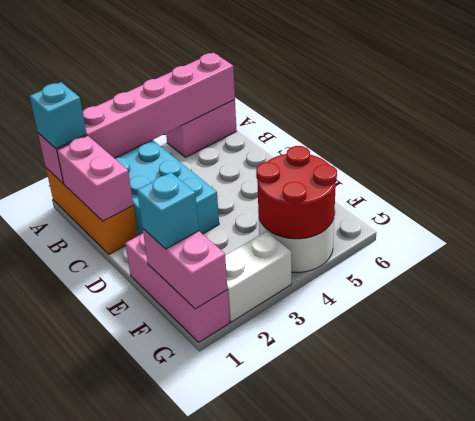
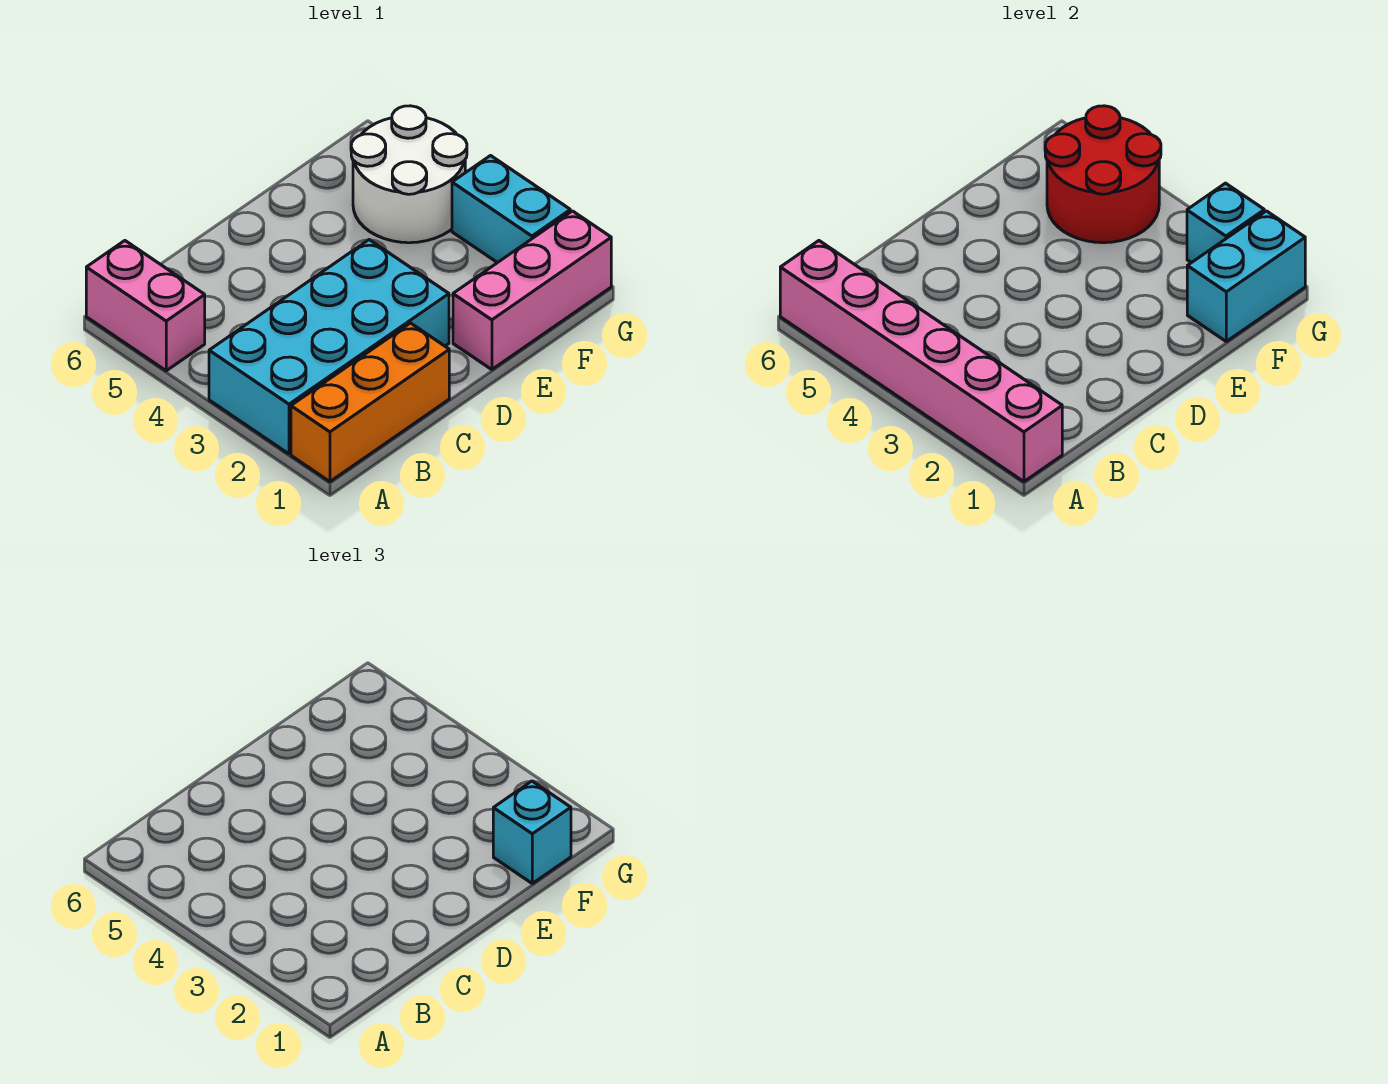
cyan 1x1 brick [30,82,87,149] -> cyan 1x1 brick moved to [1187,183,1264,263]
pink 1x2 brick [57,136,133,221] -> none
pink 1x2 brick [143,229,227,309] -> cyan 1x2 brick [1187,211,1305,341]
white 1x2 brick [225,232,291,322] -> cyan 1x2 brick [452,156,570,263]

